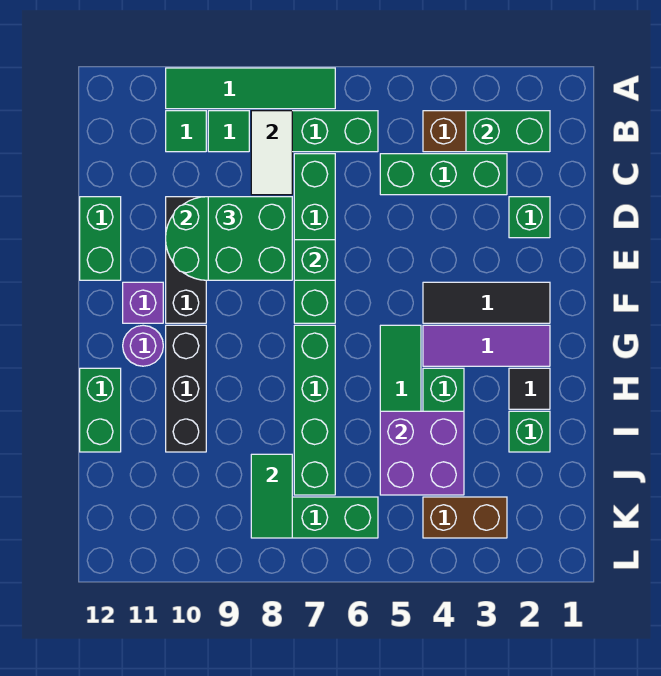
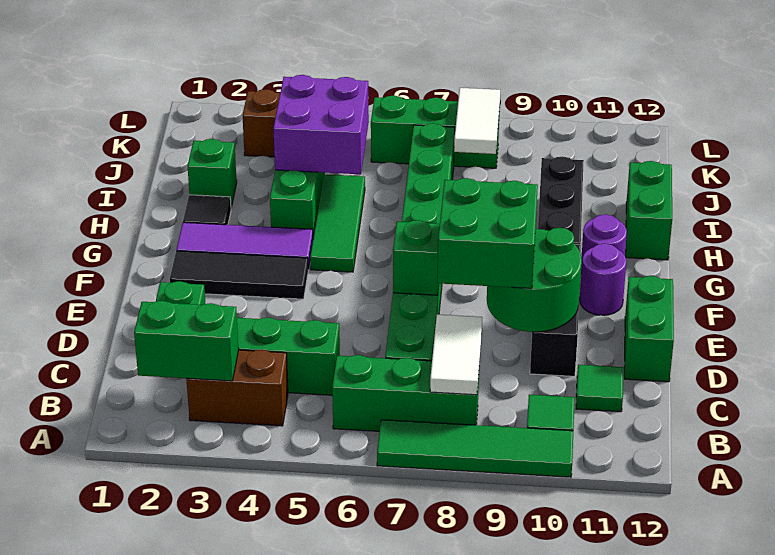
green 1x1 tile [208,111,249,152] -> green 1x1 tile moved to [576,365,623,412]
purple 1x1 brick [123,282,163,323] -> purple 1x1 round brick [580,244,626,315]
green 1x2 tile [251,454,292,538] -> white 1x2 tile [454,88,500,154]

